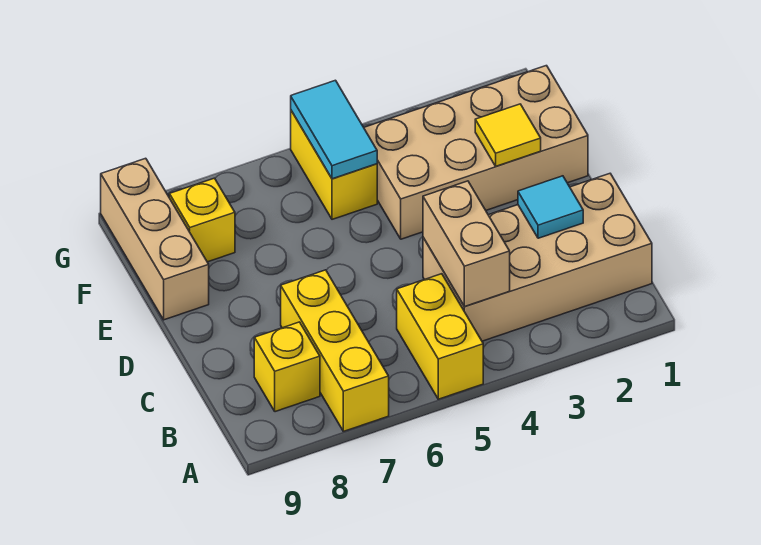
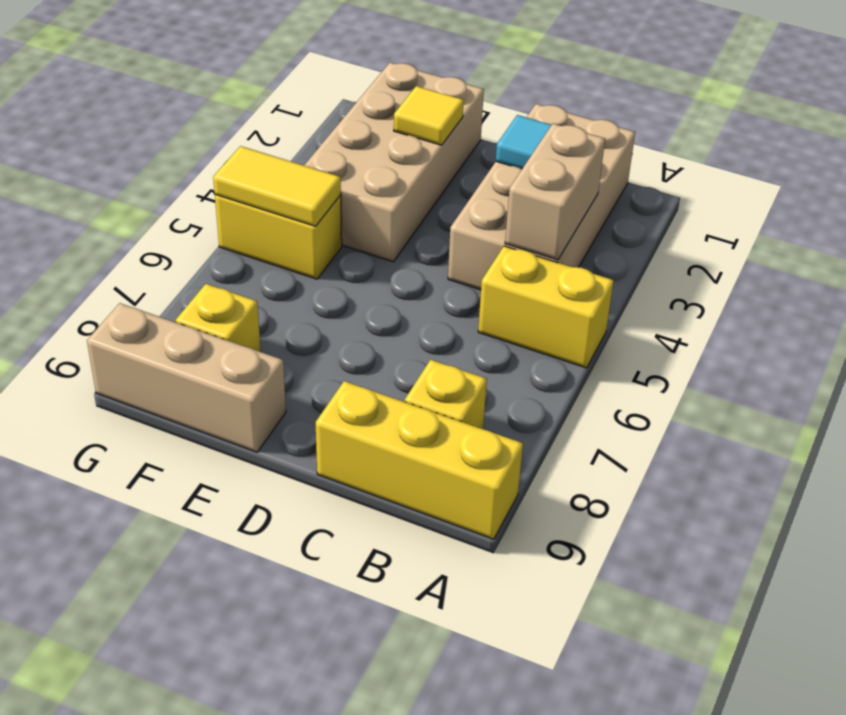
yellow 1x3 brick [281,270,389,431] -> yellow 1x3 brick moved to [316,381,523,539]
tan 1x2 brick [423,181,510,307] -> tan 1x2 brick turned to [505,124,605,260]
cyan 1x2 tile [291,80,377,179] -> yellow 1x2 tile [213,146,341,226]

